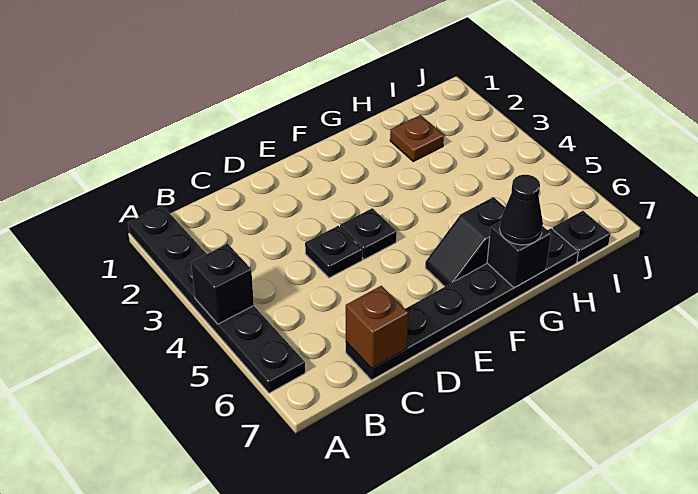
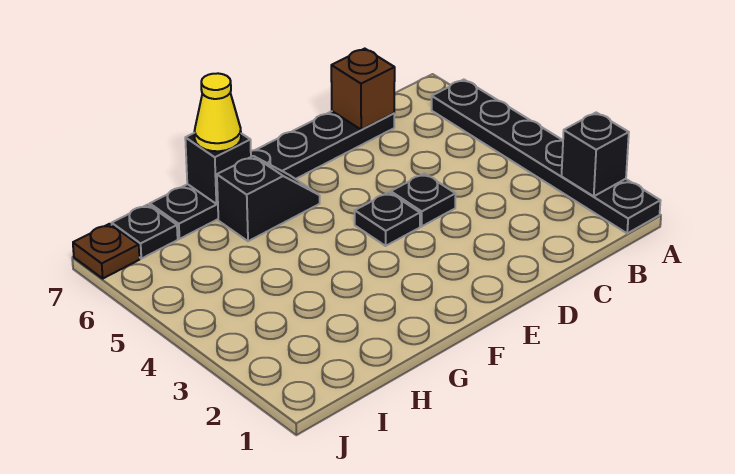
black 1x1 brick [191,244,254,324] -> black 1x1 brick moved to [562,113,629,196]
black 1x1 cone [500,175,543,245] -> yellow 1x1 cone [195,73,241,151]
brown 1x1 plate [390,115,444,161] -> brown 1x1 plate moved to [73,224,140,278]

